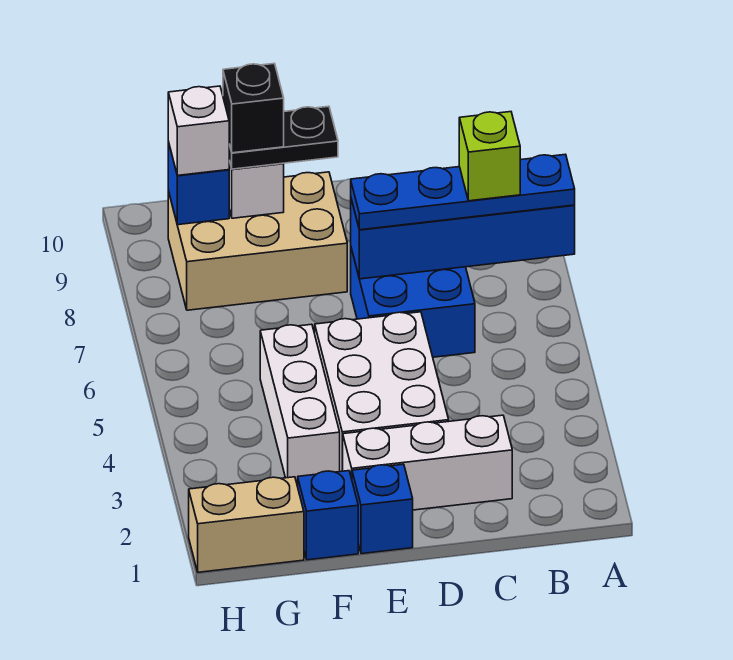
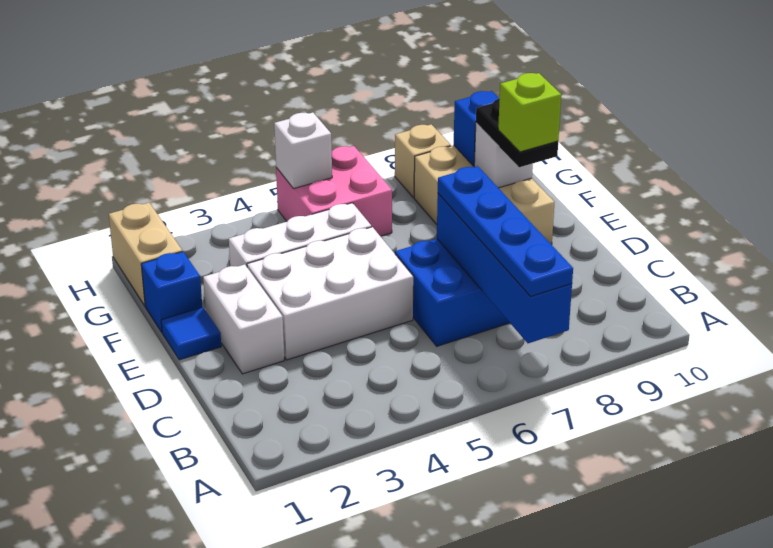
lime 1x1 brick [459,112,520,201] -> lime 1x1 brick moved to [498,73,561,152]
white 1x3 brick [343,415,512,510] -> white 1x2 brick [203,264,284,374]
blue 1x1 brick [352,464,413,554] -> blue 1x1 tile [161,307,221,360]
black 1x1 brick [223,63,284,153] -> none
none -> pink 2x2 brick [276,146,392,236]
white 1x1 brick [168,86,229,175] -> white 1x1 brick moved to [274,112,332,189]
none -> tan 1x1 brick [395,124,451,198]

